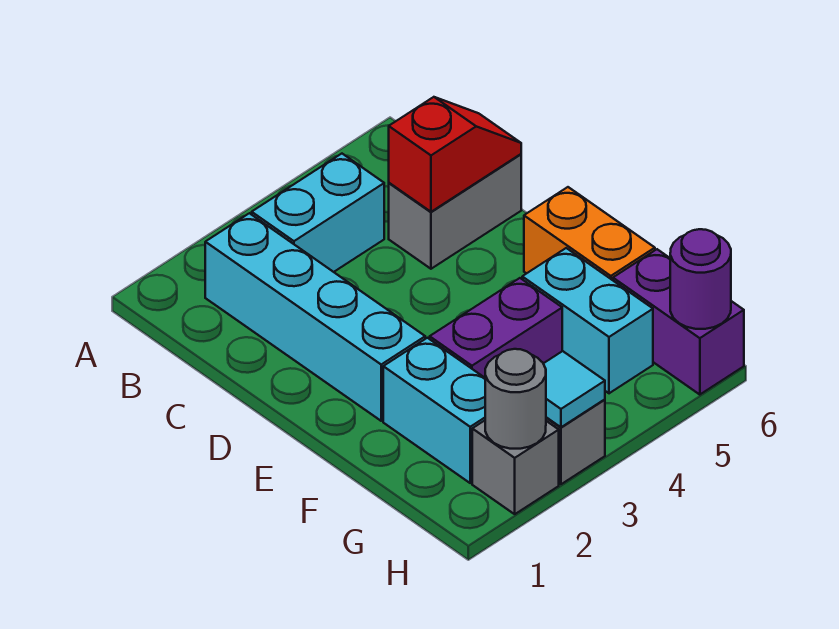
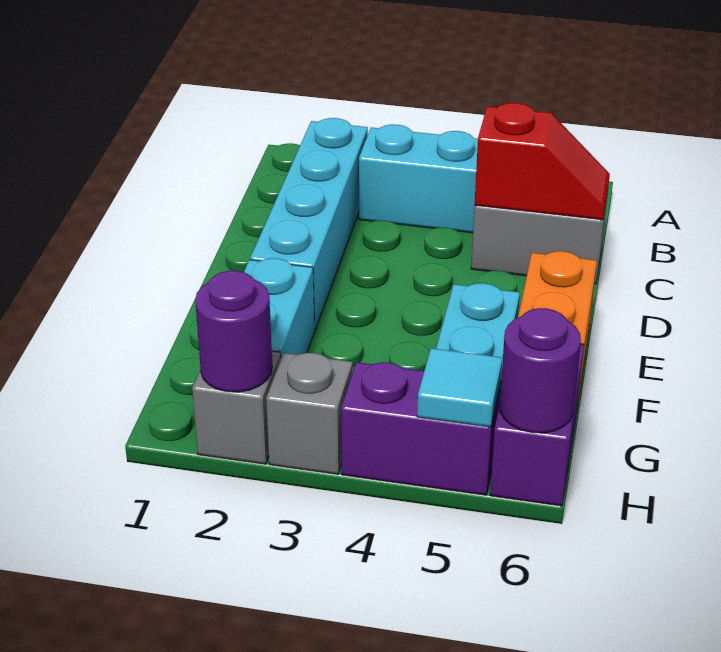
purple 1x2 brick [430,278,562,378] -> purple 1x2 brick moved to [341,362,501,495]
grey 1x1 round brick [485,349,546,449] -> purple 1x1 round brick [195,271,272,392]
cyan 1x1 tile [543,351,605,427] -> cyan 1x1 tile moved to [417,348,502,427]

